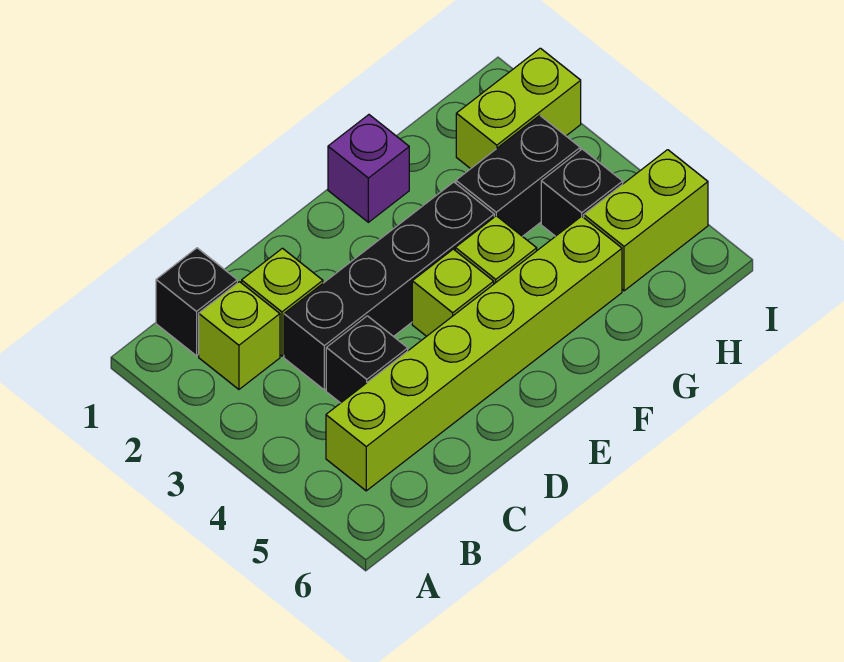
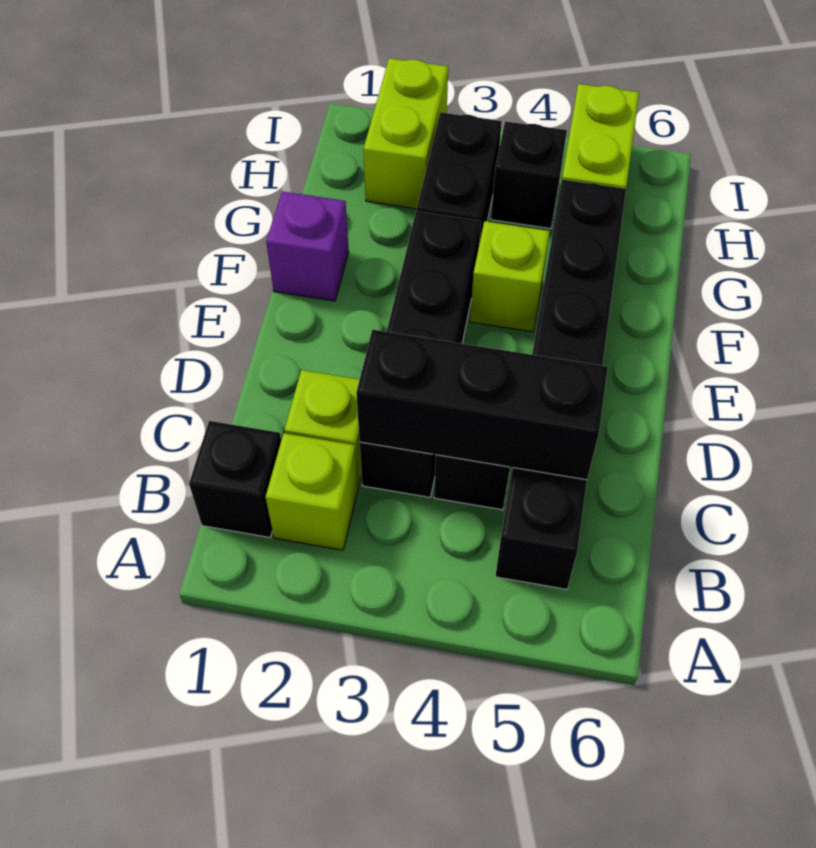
lime 1x6 brick [326,216,622,491] -> black 1x6 brick [495,180,626,589]
none -> black 1x3 brick [356,330,608,480]
lime 1x1 brick [412,249,494,336] -> none

